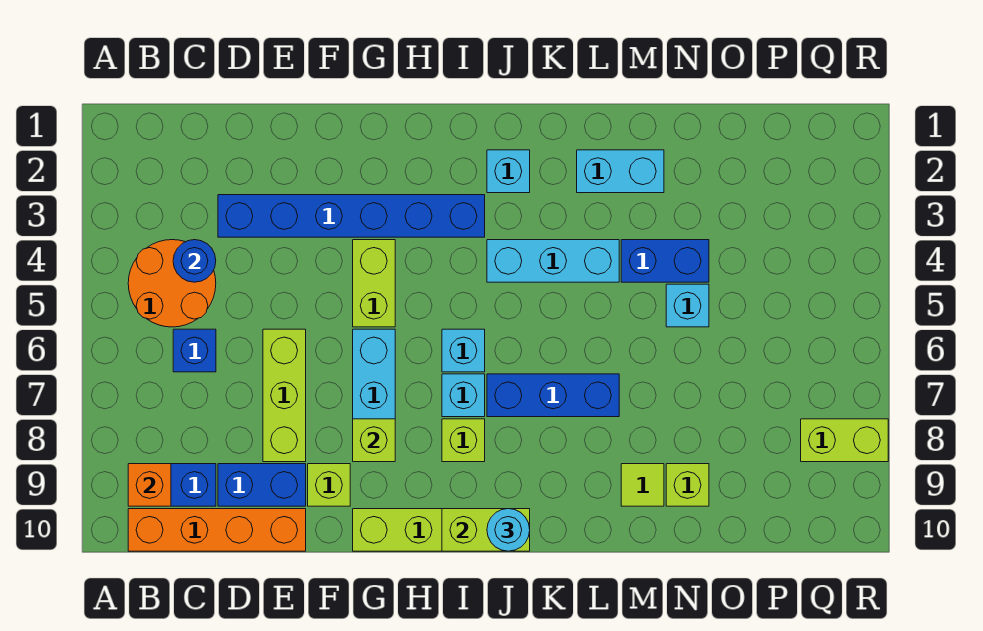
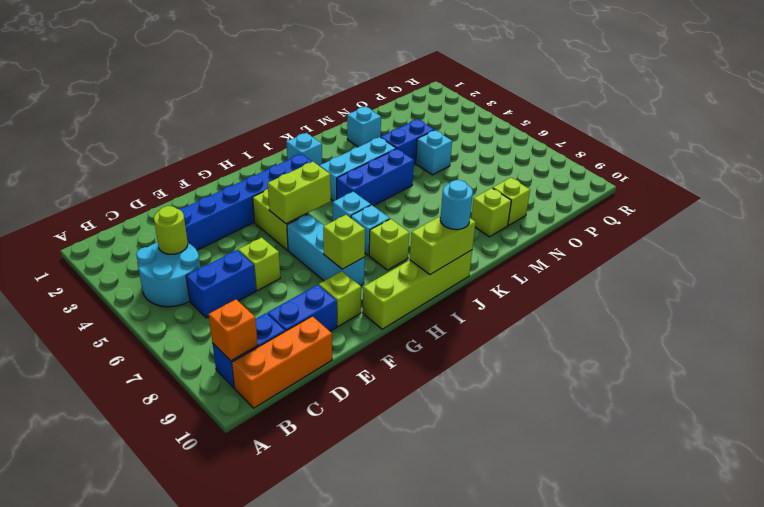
orange 2x2 round brick [128,240,216,327] -> cyan 2x2 round brick [136,242,200,307]
orange 1x4 brick [128,509,306,551] -> orange 1x3 brick [232,316,332,408]
blue 1x1 round brick [173,240,216,282] -> lime 1x1 round brick [154,206,188,254]
blue 1x1 brick [173,329,216,372] -> blue 1x2 brick [186,250,256,318]
lime 1x3 brick [263,329,306,462] -> lime 1x1 brick [238,238,280,291]
blue 1x3 brick [487,374,619,417] -> blue 1x3 brick moved to [337,149,414,206]
cyan 1x2 brick [577,150,664,193] -> cyan 1x1 brick [347,107,381,147]
lime 1x1 tile [621,464,664,506] -> lime 1x1 brick [471,188,511,237]
lime 1x2 brick [801,419,888,462] -> lime 1x2 brick moved to [268,162,331,224]

